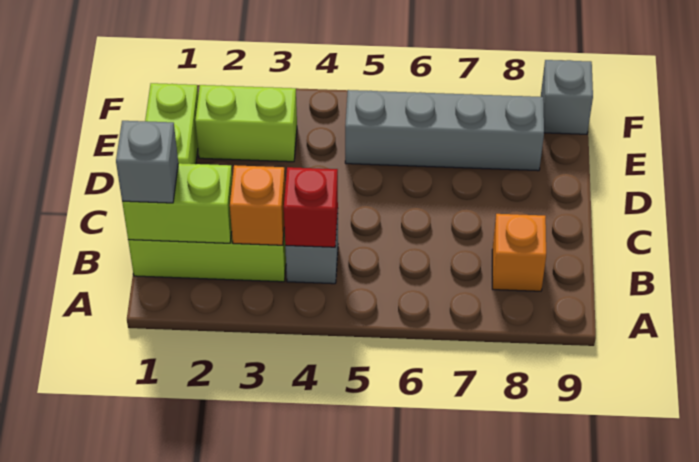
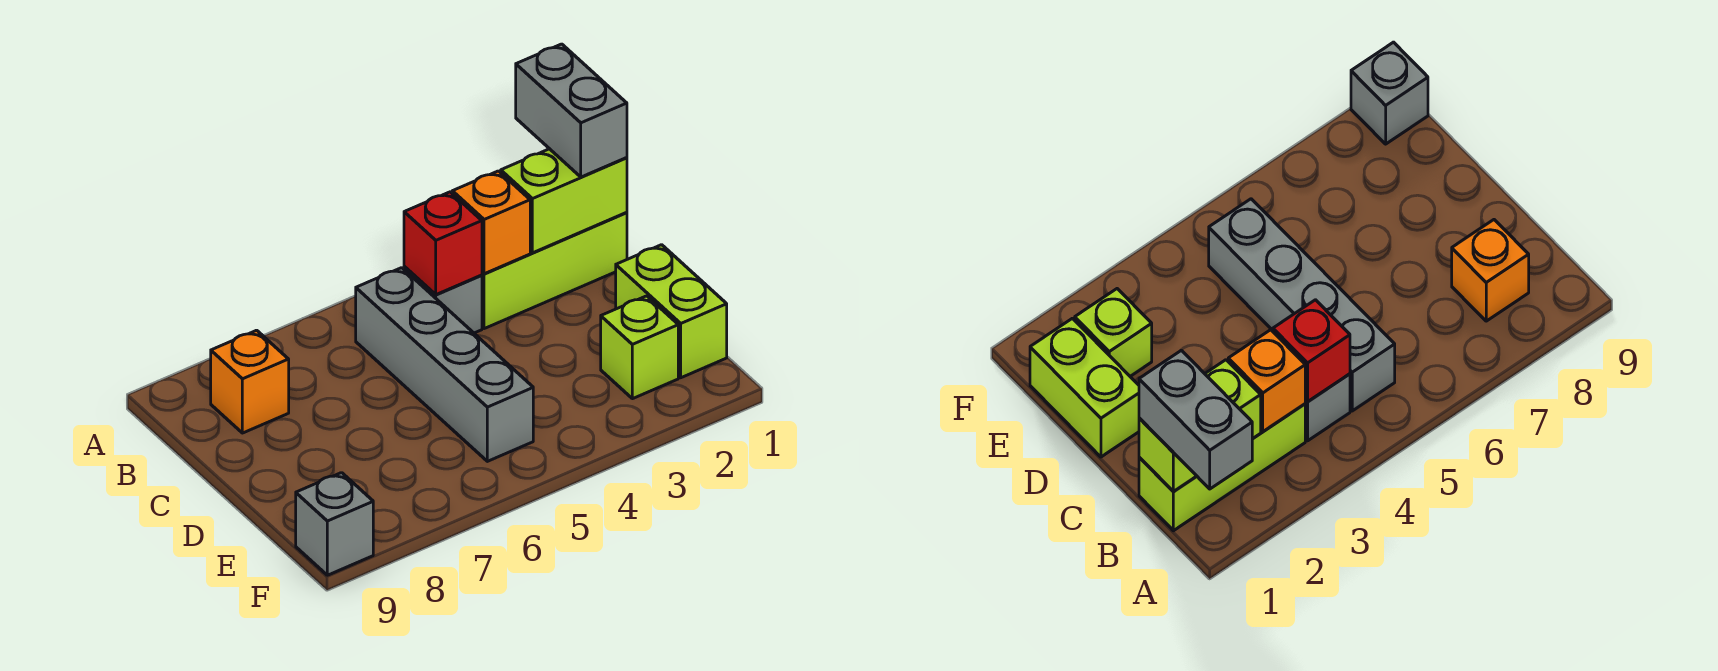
grey 1x1 brick [116,121,178,203] -> grey 1x2 brick [516,44,627,177]
lime 1x2 brick [195,85,297,162] -> lime 1x1 brick [601,296,678,399]
grey 1x4 brick [345,90,544,171] -> grey 1x4 brick turned to [356,268,533,461]

